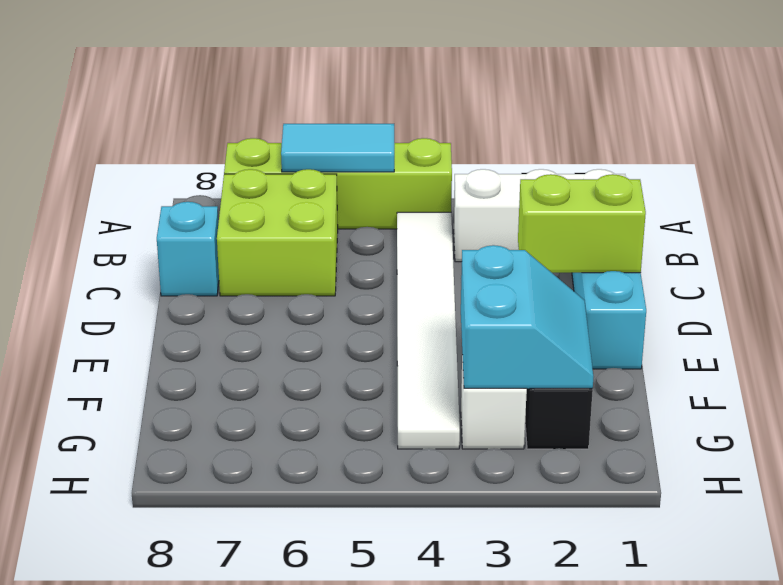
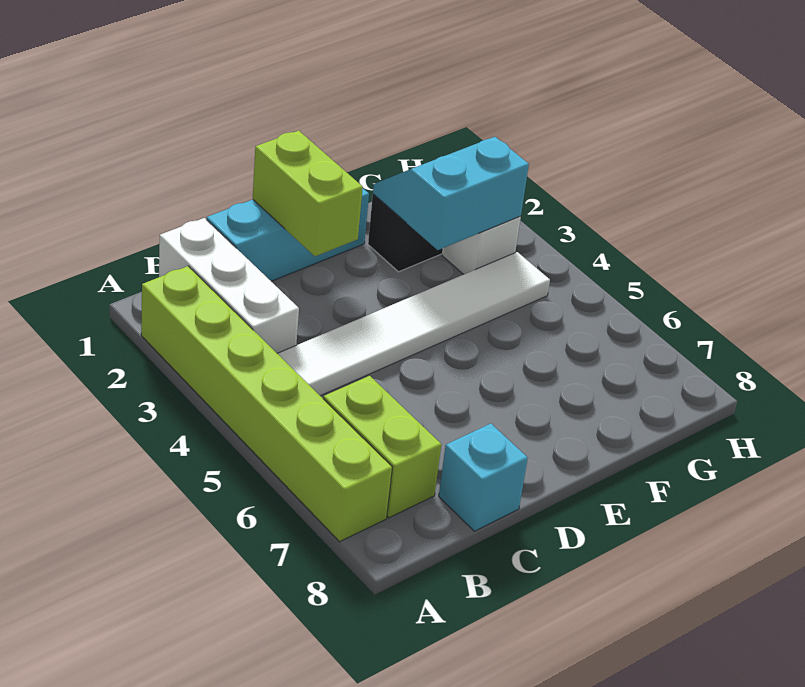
lime 1x4 brick [224,138,452,229] -> lime 1x6 brick [141,266,392,542]
cyan 1x2 tile [281,124,394,172] -> none
lime 2x2 brick [217,169,338,296] -> lime 1x2 brick [323,376,441,518]

